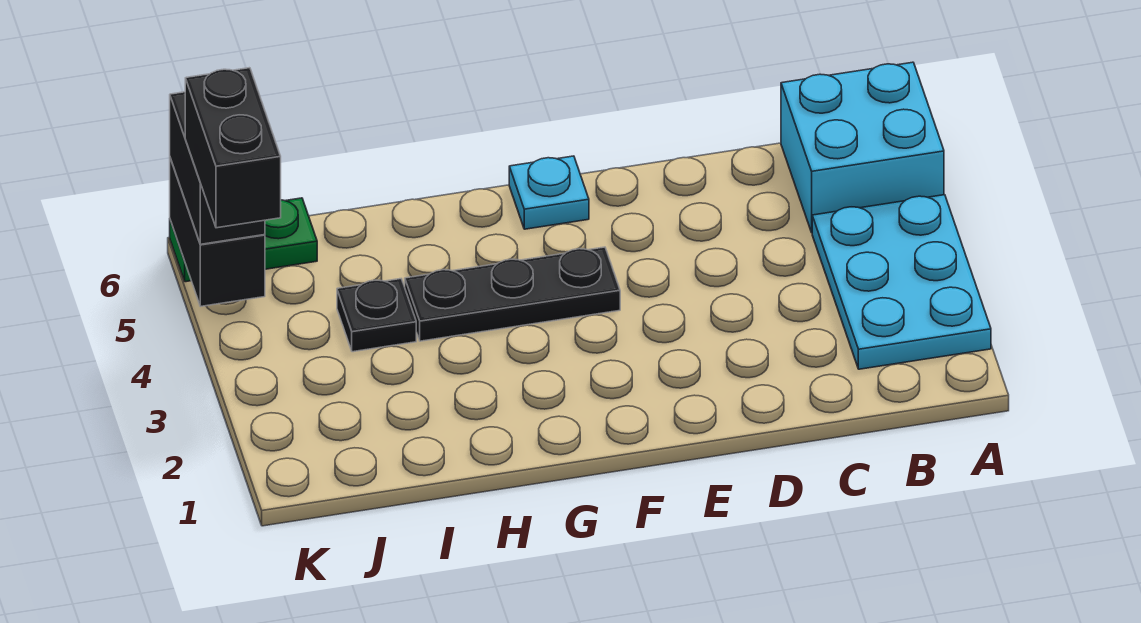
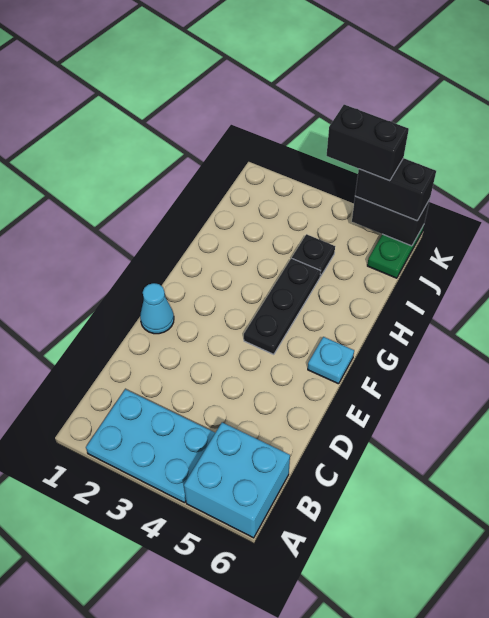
none -> cyan 1x1 cone [140,283,174,334]

